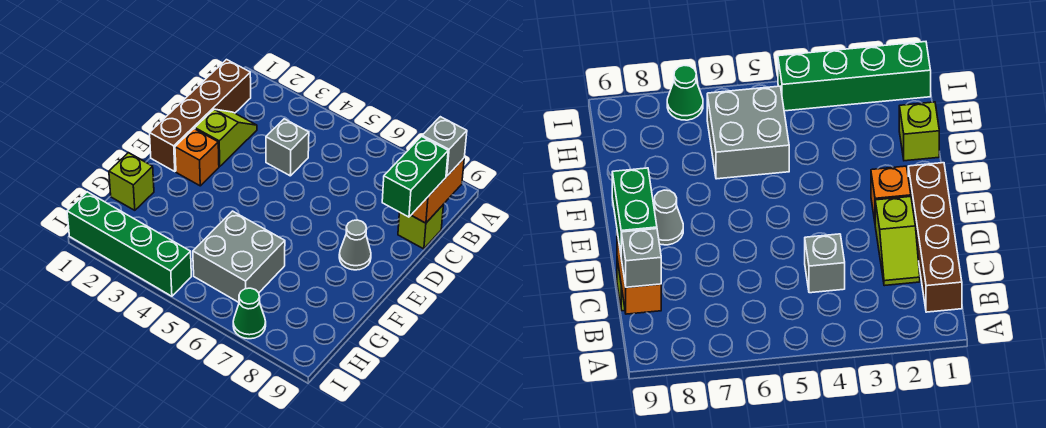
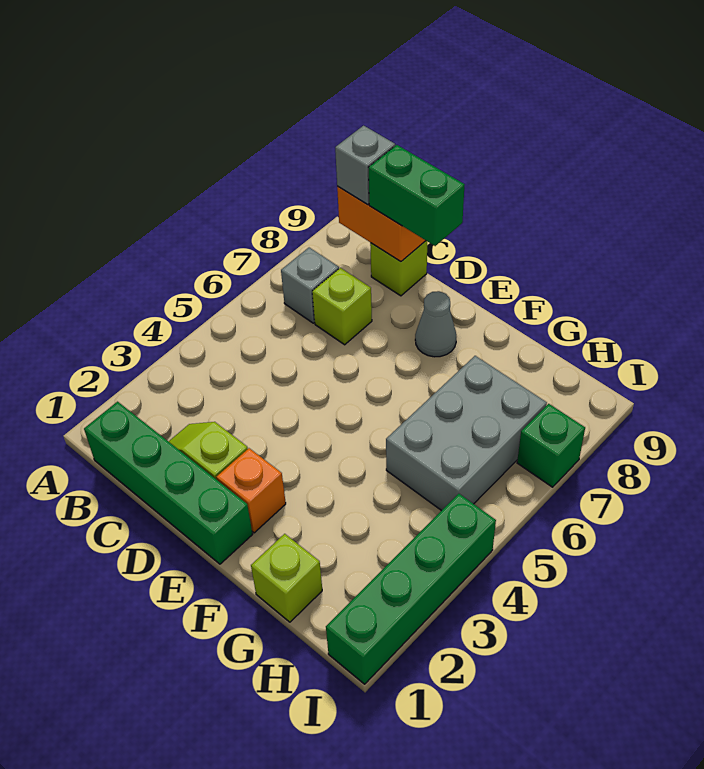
brown 1x4 brick [150,60,251,172] -> green 1x4 brick [84,402,253,564]
grey 1x1 brick [266,119,309,176] -> grey 1x1 brick moved to [281,248,339,323]
none -> lime 1x1 brick [312,268,372,345]
grey 2x2 brick [193,211,285,302] -> grey 2x3 brick [386,356,547,511]
green 1x1 cone [233,288,266,339] -> green 1x1 brick [517,404,585,487]

